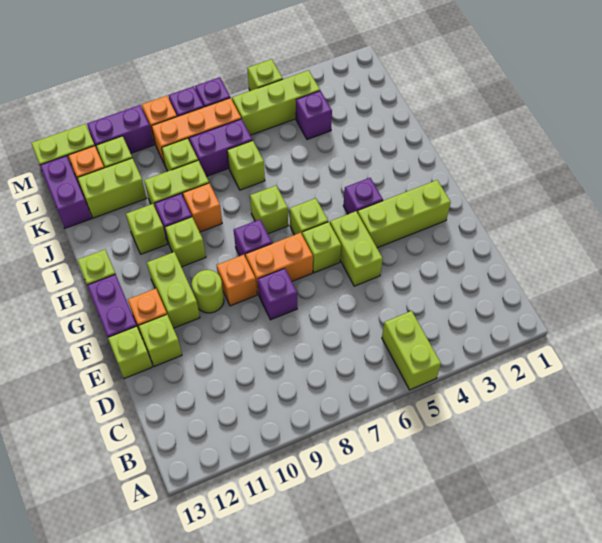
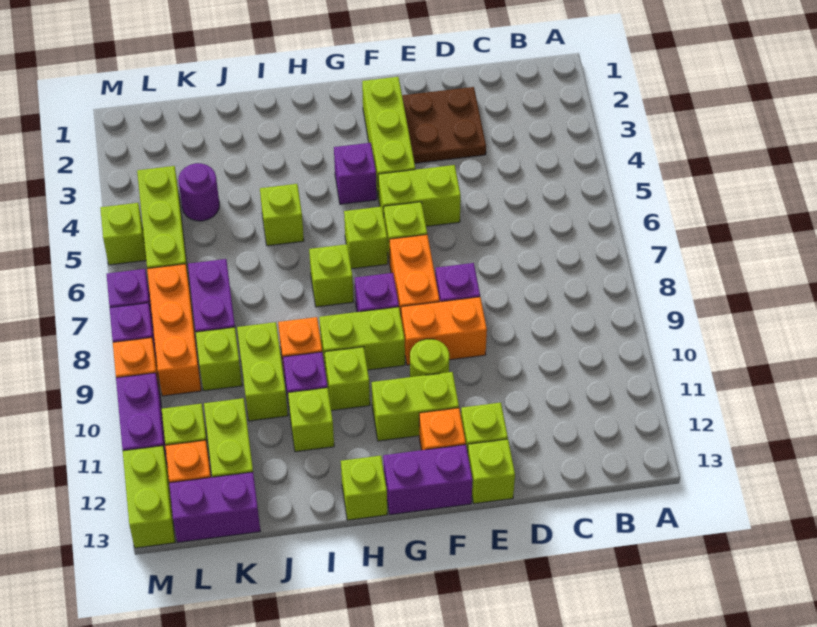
lime 1x2 brick [382,311,441,390] -> lime 1x2 brick moved to [319,307,405,372]
none -> brown 2x2 plate [402,87,486,163]
orange 1x1 brick [217,255,257,306] -> orange 1x2 brick [401,297,487,365]
lime 1x1 brick [227,141,265,190] -> lime 1x1 brick moved to [260,184,304,246]
purple 1x1 brick [296,91,332,140] -> purple 1x1 round brick [178,163,219,221]

